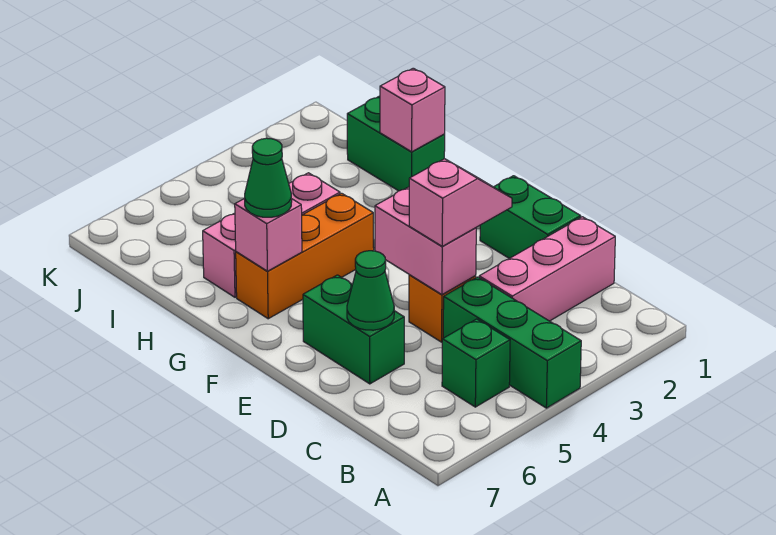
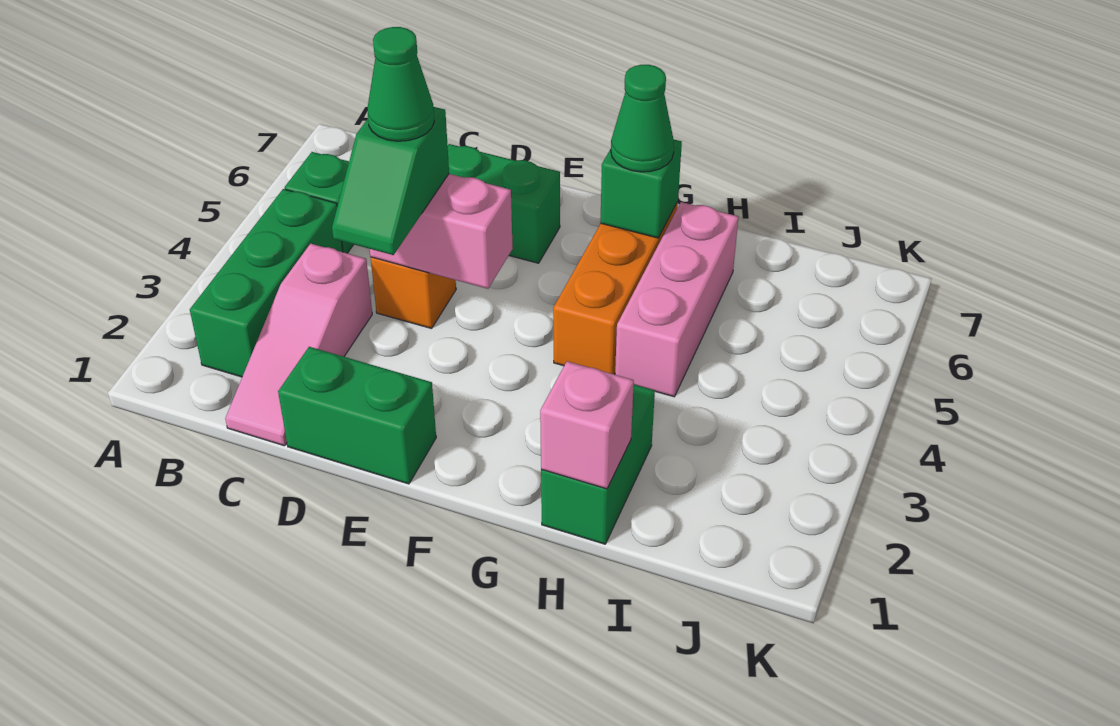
green 1x3 brick [443,277,581,408] -> green 1x3 brick turned to [190,189,343,377]
pink 1x3 brick [479,217,615,321] -> pink 1x3 slope [225,244,372,446]
pink 1x2 slope [409,159,512,246] -> green 1x2 slope [332,107,449,255]
green 1x1 cone [347,251,394,330] -> green 1x1 cone moved to [367,27,434,141]
pink 1x1 brick [235,198,302,271] -> green 1x1 brick [600,140,682,238]
green 1x2 brick [347,96,445,191] -> green 1x2 brick turned to [541,385,655,544]

